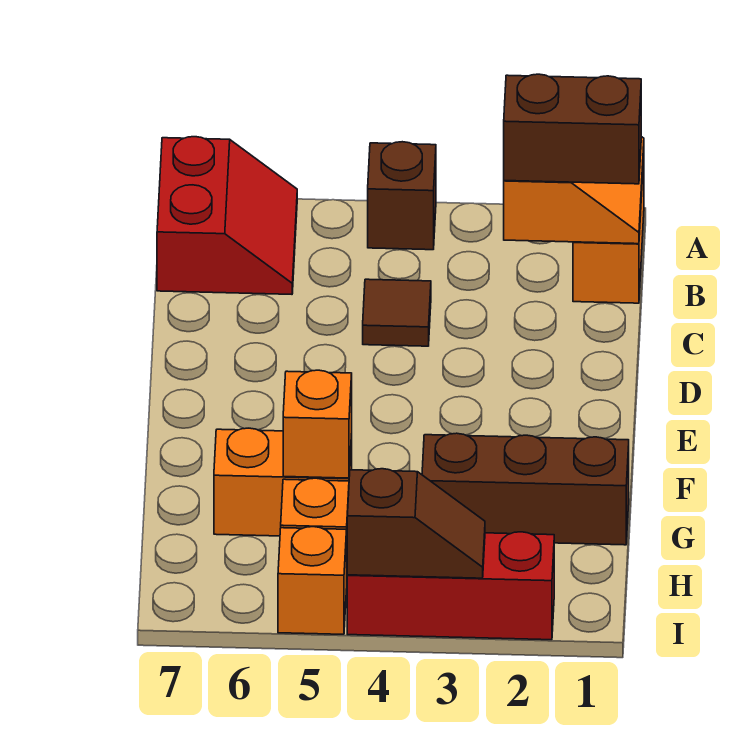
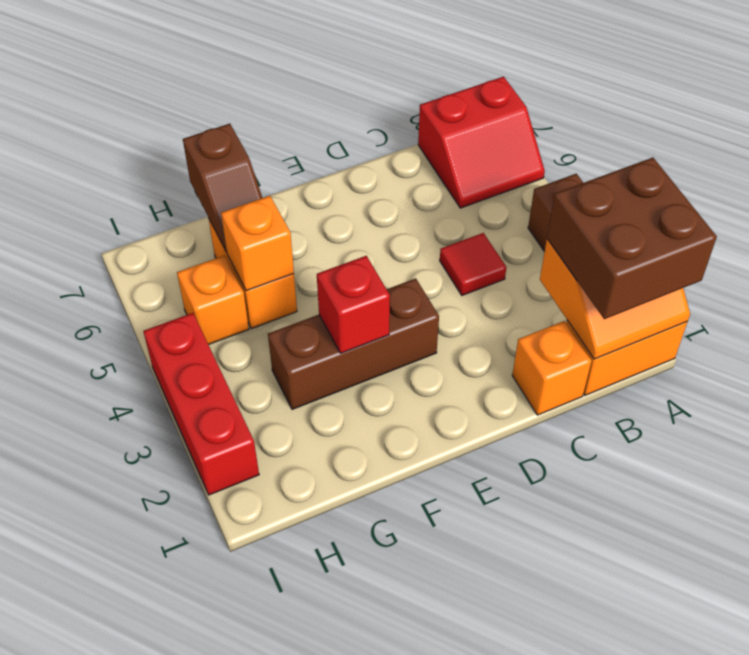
brown 1x2 brick [504,74,641,184] -> brown 2x2 brick [547,158,717,319]
brown 1x1 tile [363,279,431,346] -> red 1x1 tile [440,233,506,295]
none -> red 1x1 brick [317,256,390,353]
brown 1x3 brick [422,433,629,545] -> brown 1x3 brick turned to [268,278,439,410]
brown 1x2 slope [347,469,485,578] -> brown 1x2 slope moved to [183,124,262,252]
orange 1x1 brick [278,527,347,634] -> orange 1x1 brick moved to [512,321,591,415]

